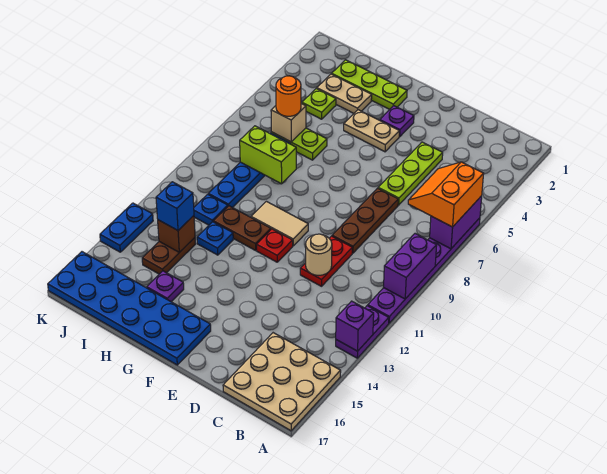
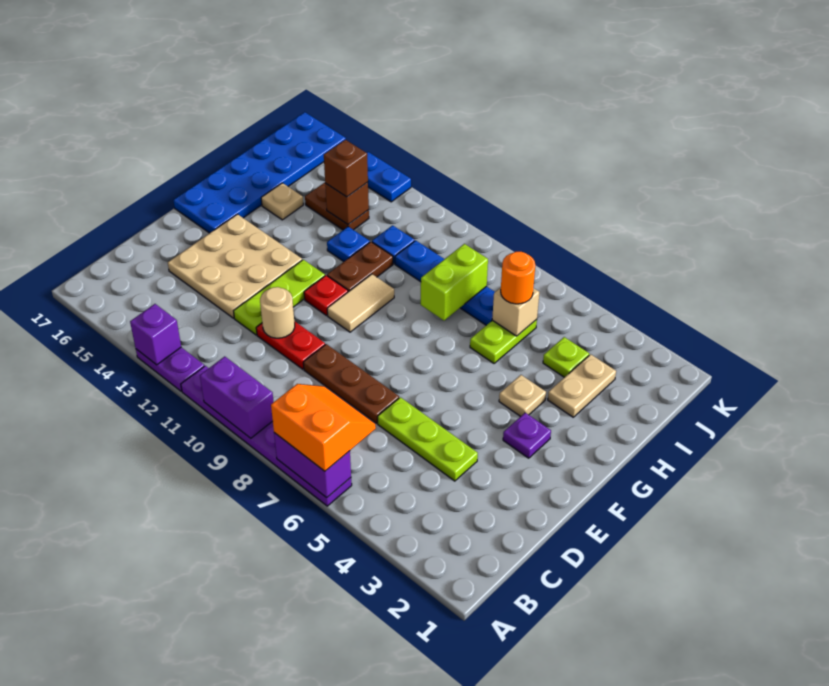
tan 3x3 plate [223,333,341,431] -> tan 3x3 plate moved to [168,214,302,318]
tan 1x2 plate [344,110,399,152] -> tan 1x1 plate [499,375,546,417]
lime 1x3 plate [332,60,407,109] -> lime 1x3 plate moved to [234,260,325,335]
purple 1x1 plate [147,271,184,302] -> tan 1x1 plate [261,183,303,220]
blue 1x1 brick [156,182,194,230] -> brown 1x1 brick [324,140,368,197]

